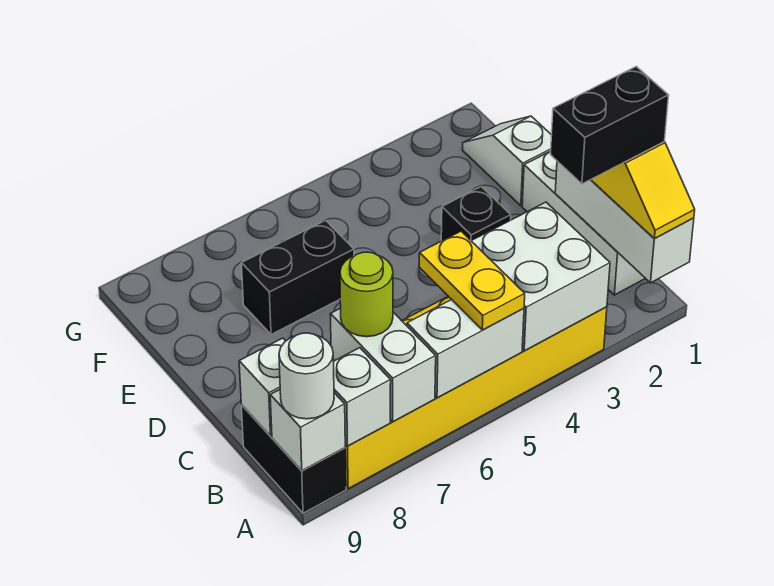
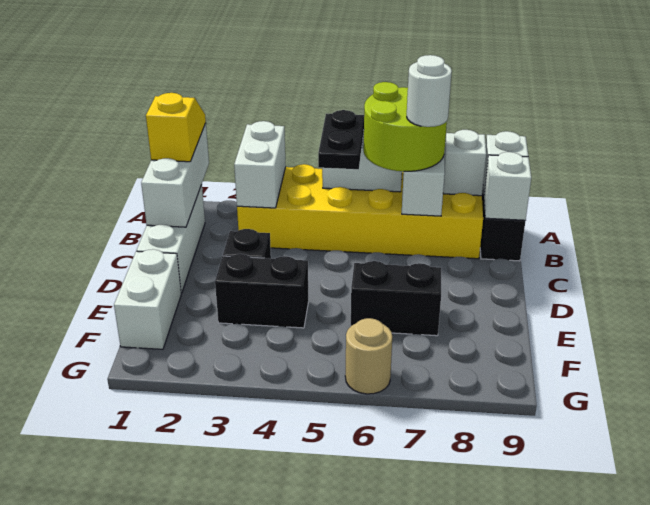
white 2x2 brick [472,202,610,351] -> white 1x2 brick [234,121,286,208]
yellow 1x2 plate [419,231,525,330] -> black 1x2 plate [318,110,364,169]
white 1x1 round brick [279,333,334,419] -> white 1x1 round brick moved to [407,55,452,127]
black 1x2 brick [551,66,669,184] -> black 1x2 brick moved to [215,254,308,328]
lime 1x1 round brick [340,252,393,337] -> lime 2x2 round brick [363,82,447,171]
white 1x2 slope [463,116,551,206] -> white 1x2 brick [114,249,181,349]
none -> tan 1x1 round brick [345,318,392,394]

